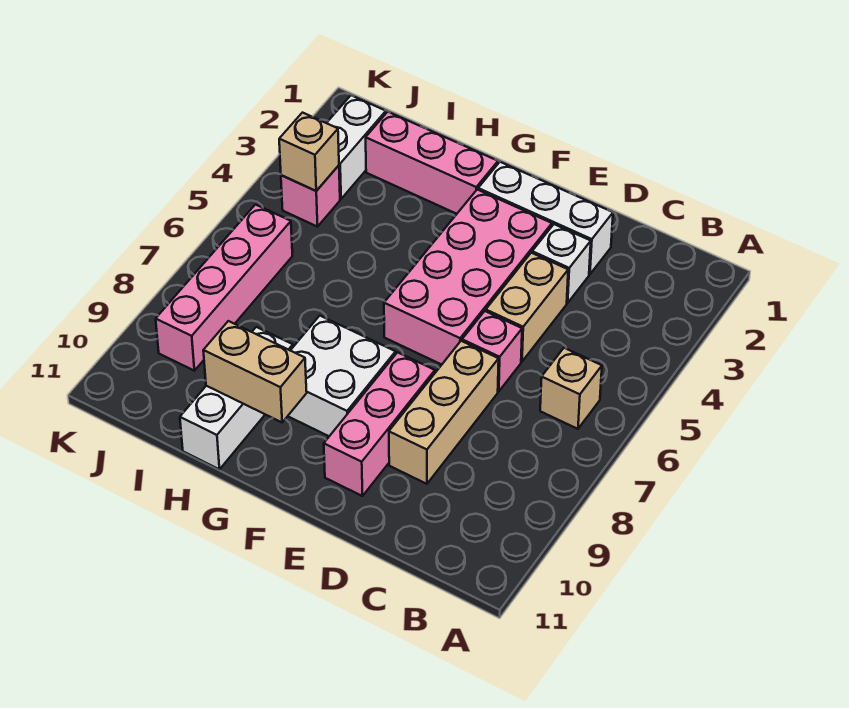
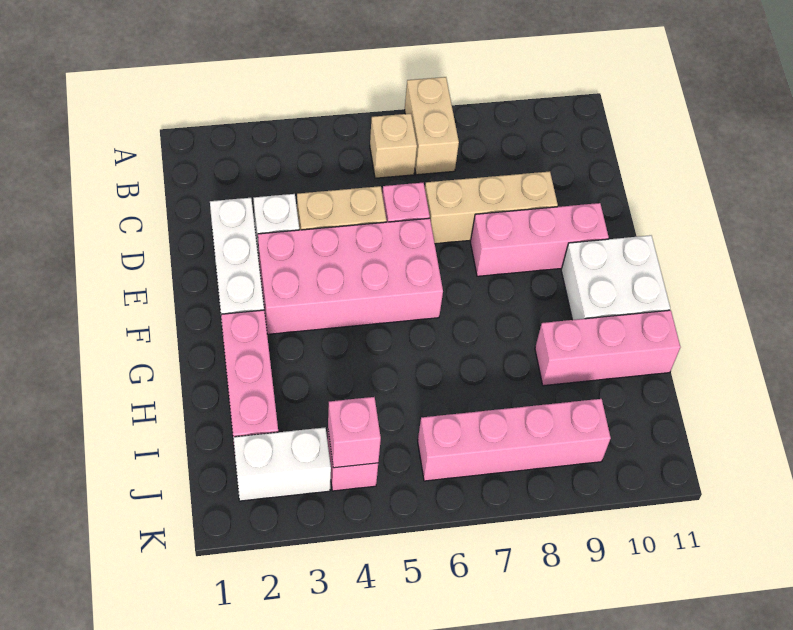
white 2x2 brick [288,316,396,436] -> white 2x2 brick moved to [561,235,670,320]
tan 1x2 brick [203,321,307,422] -> tan 1x2 brick moved to [405,77,459,175]
white 1x3 brick [180,327,293,469] -> pink 1x3 brick [535,310,680,386]
tan 1x1 brick [279,113,339,191] -> pink 1x1 brick [328,397,381,468]

